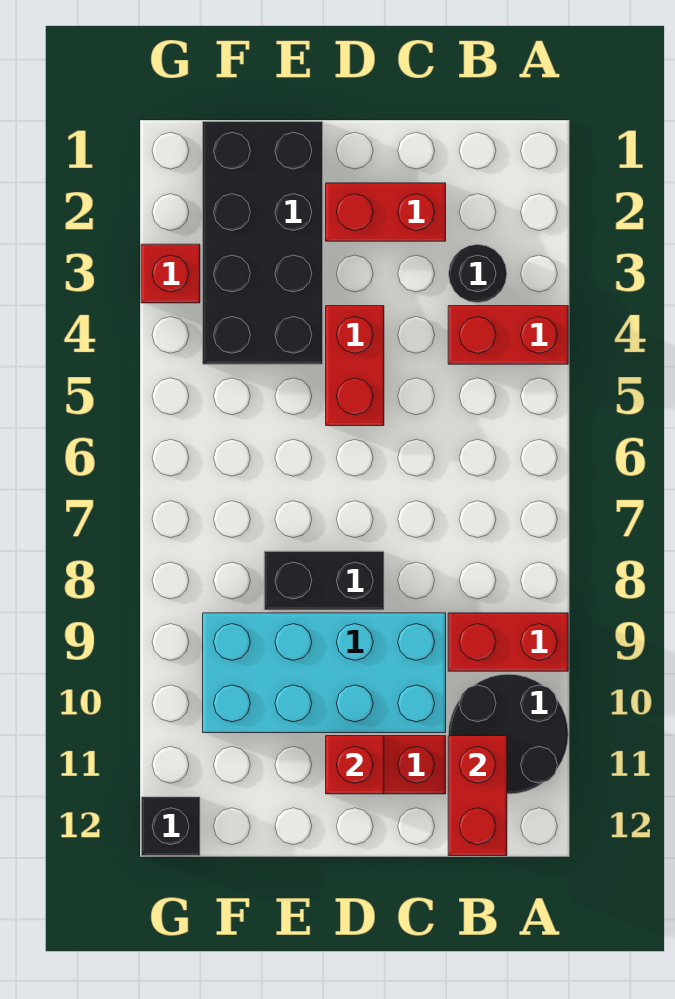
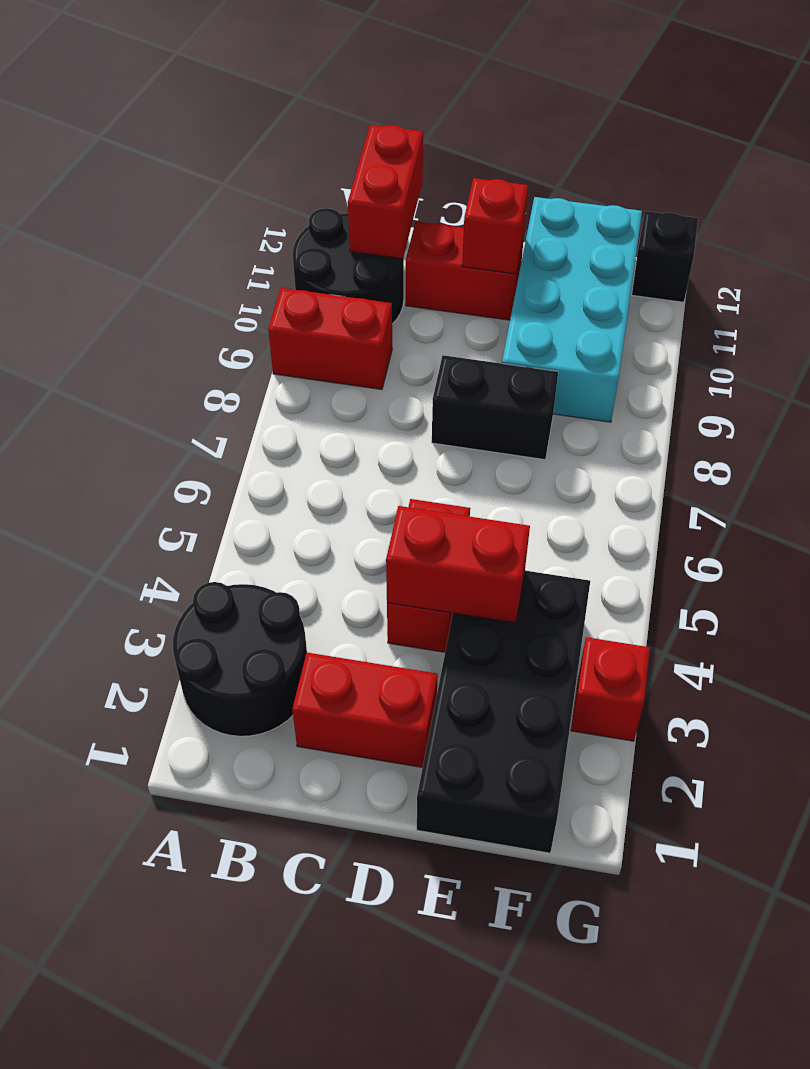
red 1x2 brick [448,306,568,364] -> red 1x2 brick moved to [386,506,530,623]
black 1x1 round brick [449,244,507,303] -> black 2x2 round brick [173,582,307,736]
cyan 2x4 brick [203,613,446,733] -> cyan 2x4 brick turned to [502,197,642,422]

